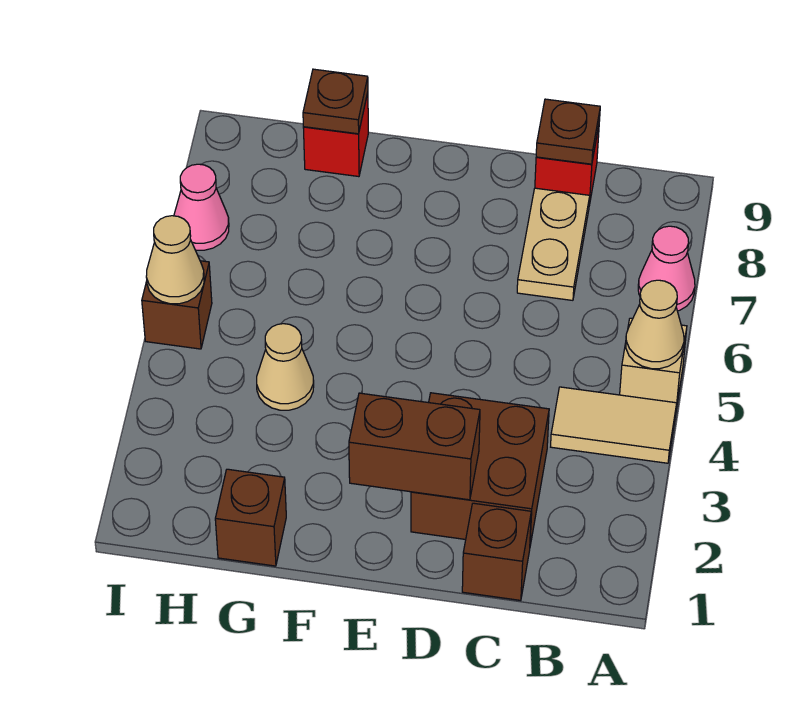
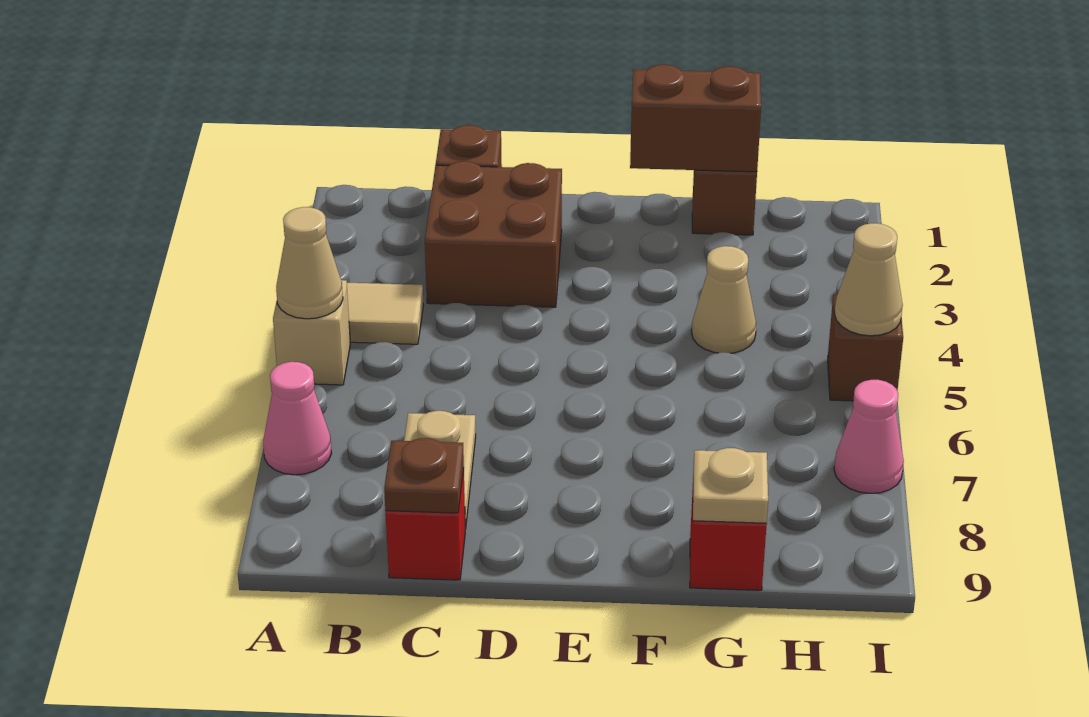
brown 1x2 brick [349,393,480,500] -> brown 1x2 brick moved to [630,65,761,172]
brown 1x1 plate [303,69,368,134] -> tan 1x1 plate [693,448,768,523]

